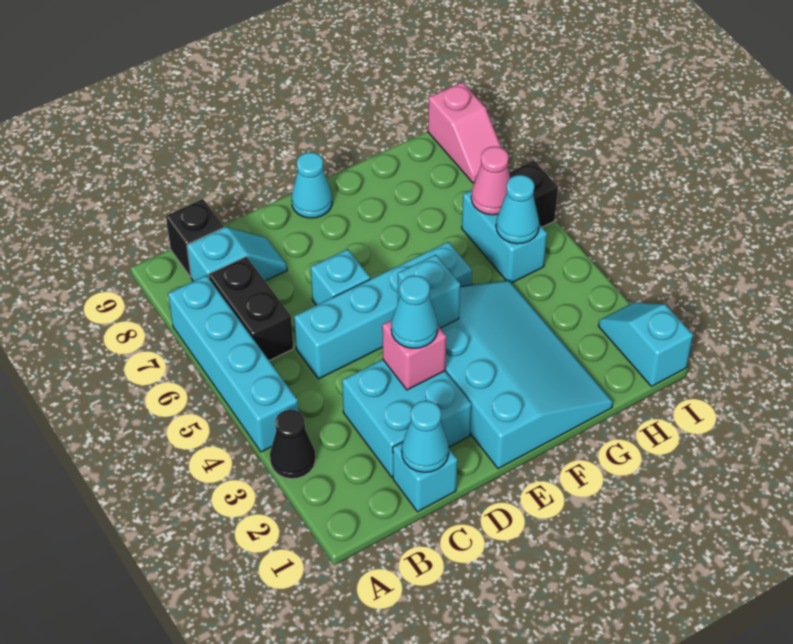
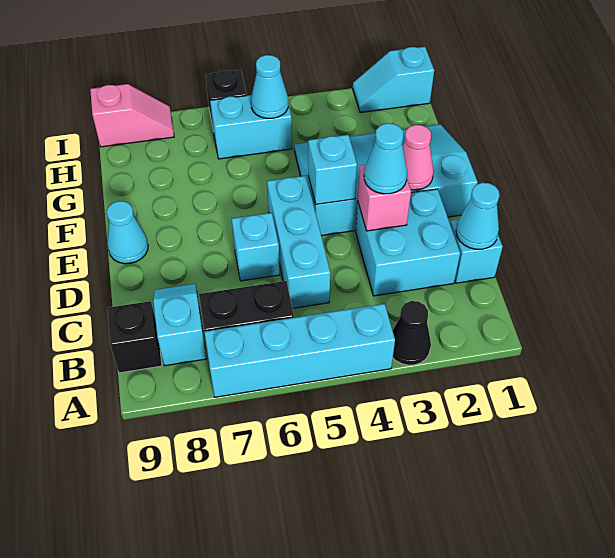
cyan 1x4 brick [294,242,472,379] -> cyan 1x3 brick [267,176,330,308]
pink 1x1 cone [471,147,510,215] -> pink 1x1 cone moved to [403,125,434,190]

